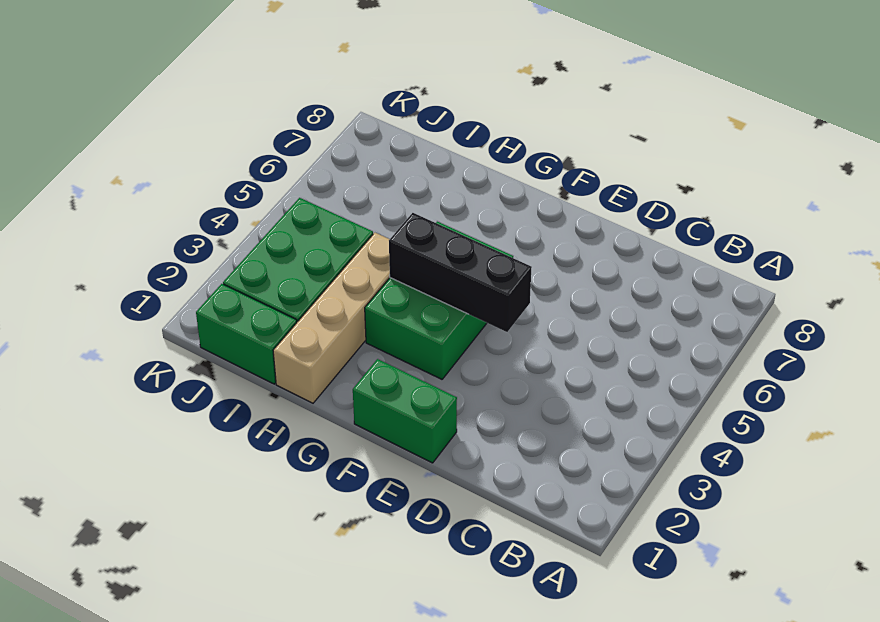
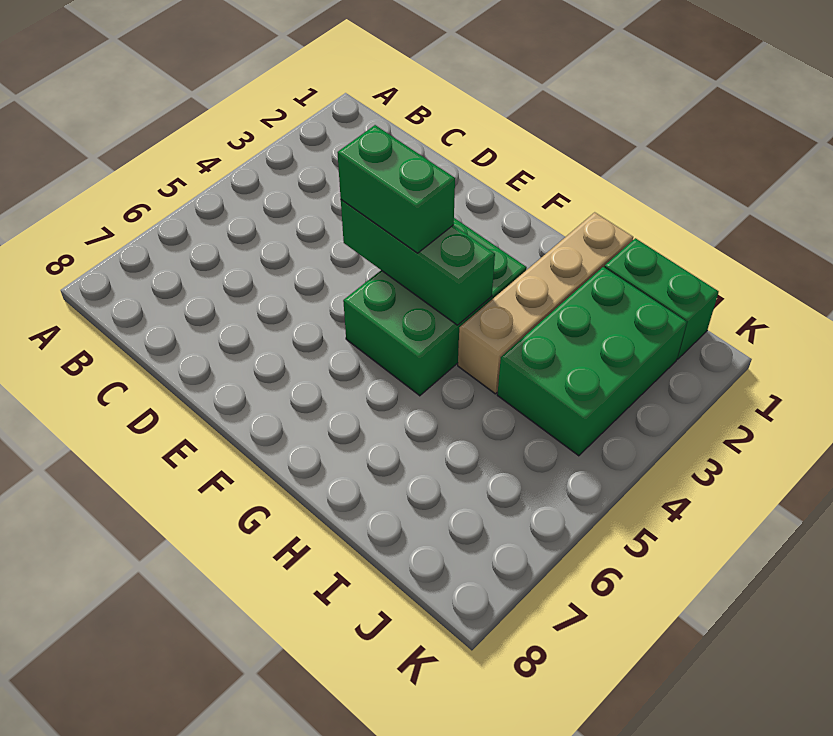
green 1x2 brick [353,359,457,463] -> green 1x2 brick moved to [337,125,455,253]
black 1x3 brick [389,213,532,332] -> green 1x3 brick [341,200,495,325]

